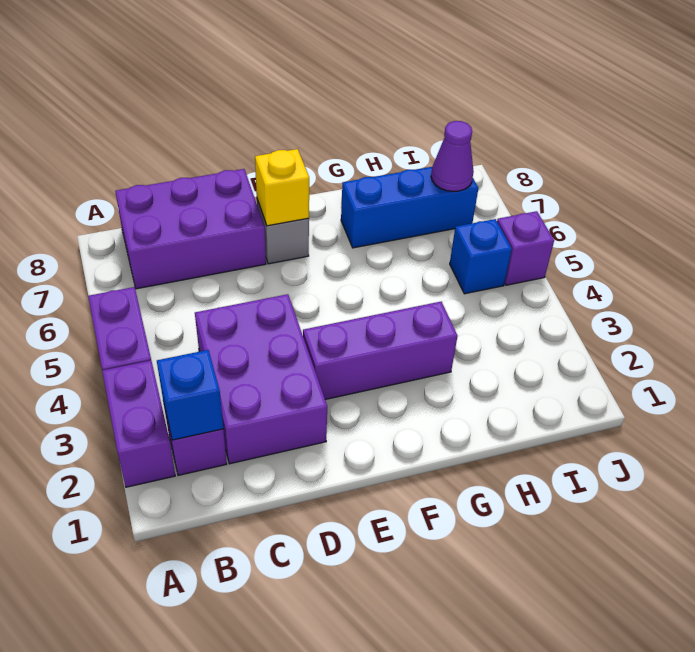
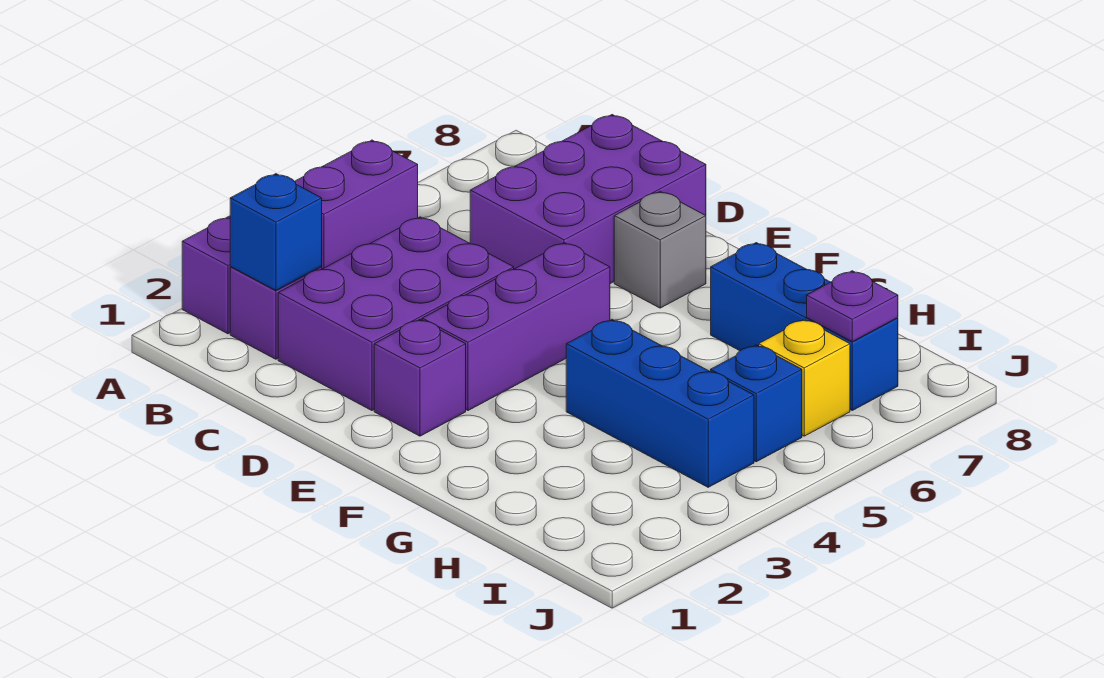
purple 2x3 brick [115,169,266,289] -> purple 2x3 brick turned to [470,115,706,284]
purple 1x3 brick [303,301,458,400] -> purple 1x3 brick turned to [422,243,610,411]
yellow 1x1 brick [255,149,309,226] -> yellow 1x1 brick moved to [759,319,850,436]
none -> blue 1x3 brick [566,320,754,487]
purple 1x1 cone [431,121,474,192] -> purple 1x1 plate [807,271,898,341]
purple 1x1 brick [497,211,554,285] -> purple 1x1 brick moved to [374,320,466,436]

